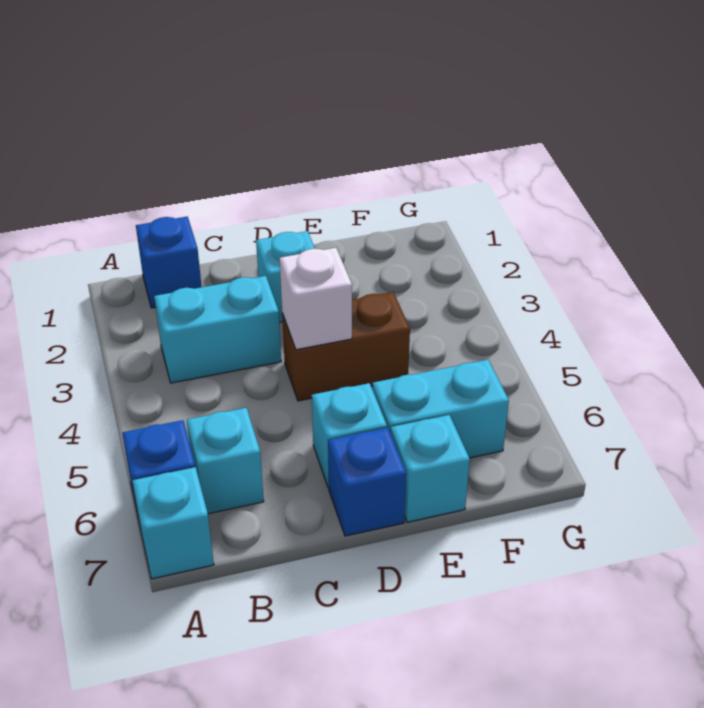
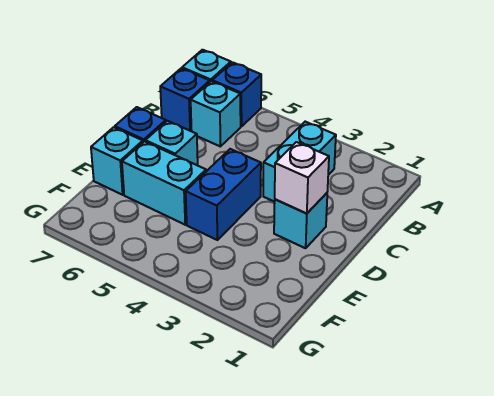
blue 1x1 brick [136,217,202,308] -> blue 1x1 brick moved to [160,68,210,131]
brown 1x2 brick [282,292,410,401] -> blue 1x2 brick [186,149,261,240]
white 1x1 brick [280,248,352,350] -> white 1x1 brick moved to [275,142,329,214]
cyan 1x2 brick [373,360,509,458] -> cyan 1x2 brick turned to [122,141,206,225]

